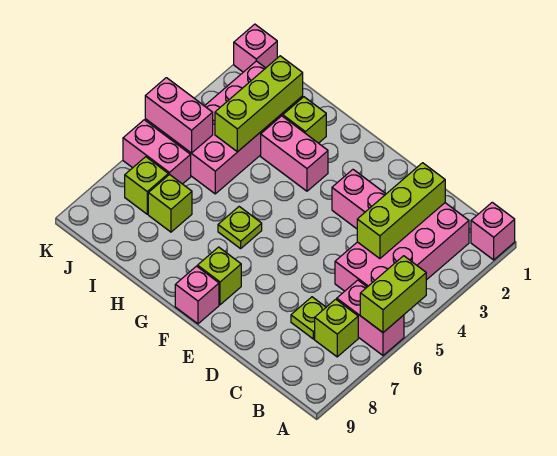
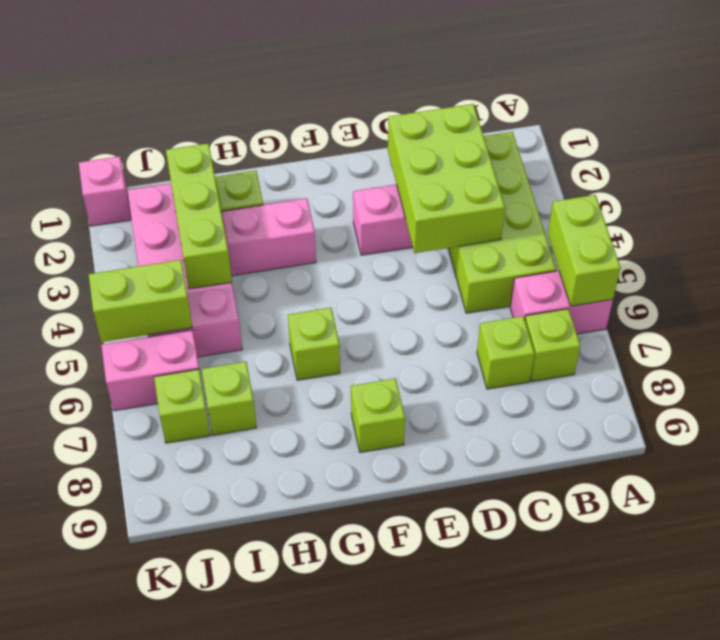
pink 1x1 brick [471,202,515,260] -> none
pink 2x4 brick [335,203,469,291] -> lime 2x4 brick [448,132,556,313]
lime 1x3 brick [357,163,445,259] -> lime 2x3 brick [388,104,505,253]
lime 1x1 plate [291,297,326,339] -> lime 1x1 brick [477,316,535,389]
pink 1x1 brick [175,266,219,324] -> none
lime 1x1 plate [218,207,262,249] -> lime 1x1 brick [288,308,340,380]
pink 1x2 brick [145,78,213,153] -> lime 1x2 brick [89,260,192,342]

